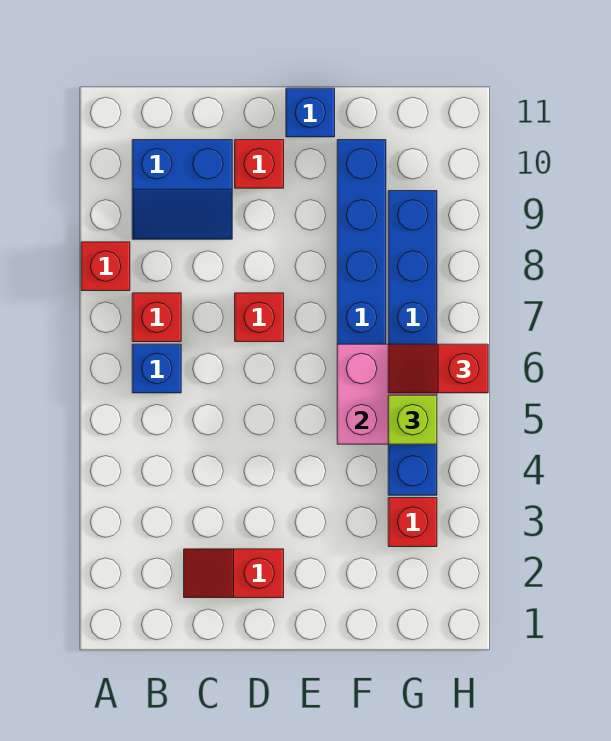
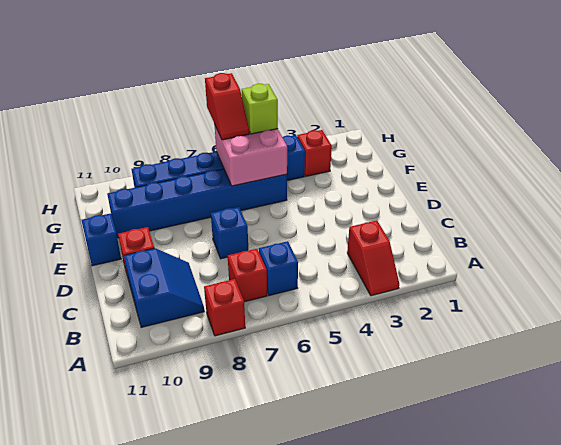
red 1x2 slope [184,549,284,598] -> red 1x2 slope moved to [347,220,399,296]
red 1x1 brick [235,293,284,342] -> blue 1x1 brick [211,207,248,259]

